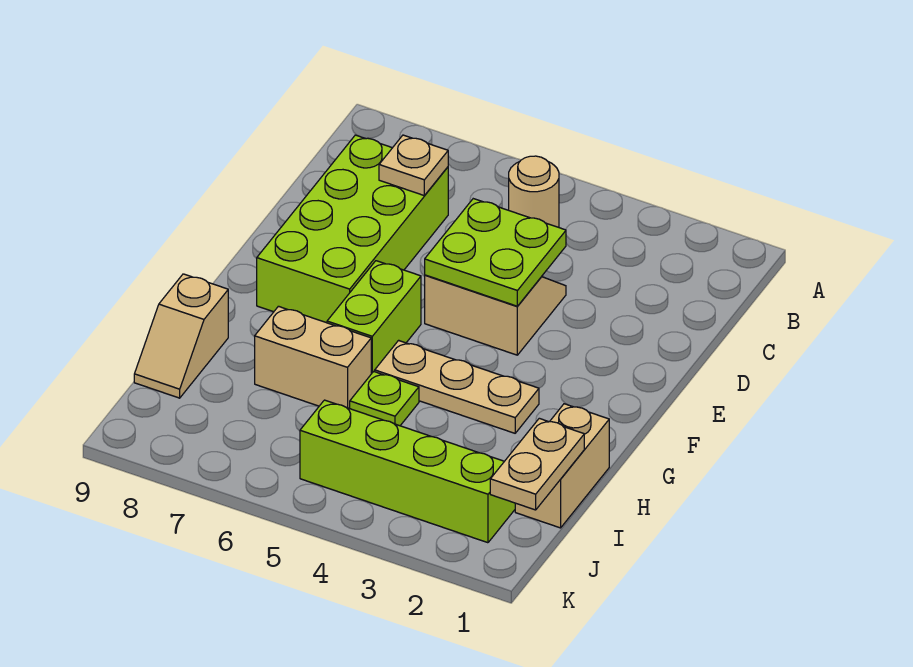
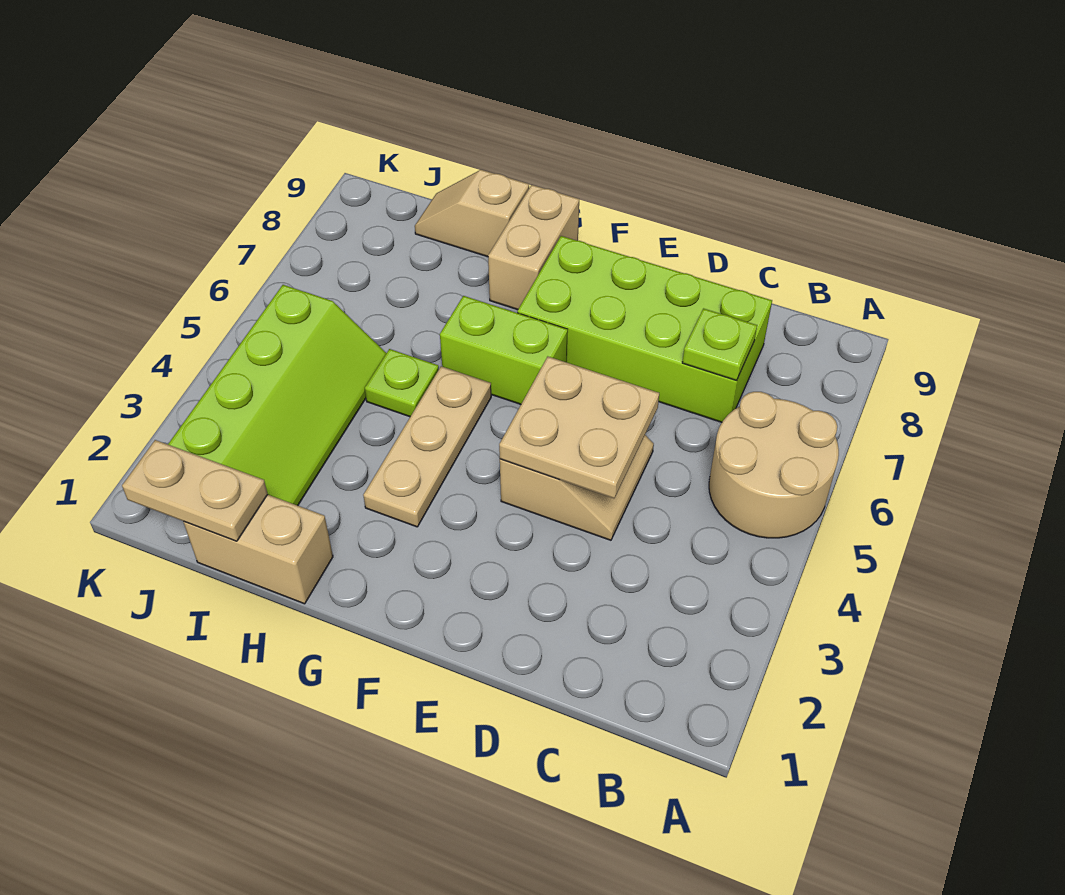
tan 1x1 round brick [509,156,559,227] -> tan 2x2 round brick [709,392,839,538]
tan 1x1 plate [379,135,448,196] -> lime 1x1 plate [682,309,757,380]
lime 2x2 plate [425,199,566,306] -> tan 2x2 plate [499,357,659,498]
tan 1x2 brick [255,306,371,408] -> tan 1x2 brick moved to [488,185,579,310]

